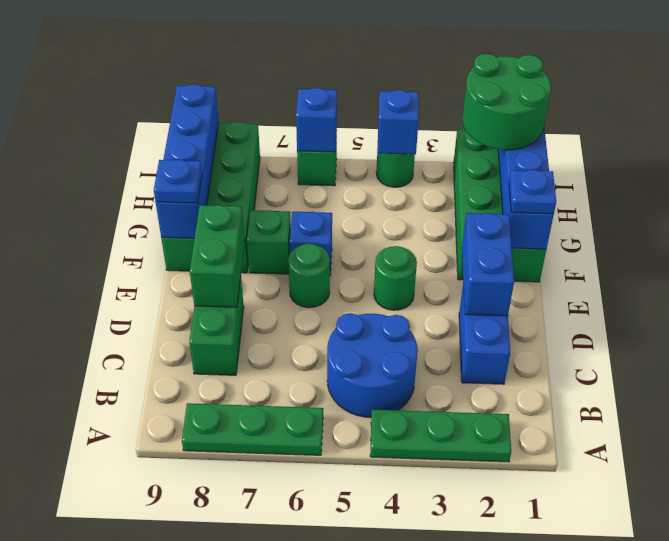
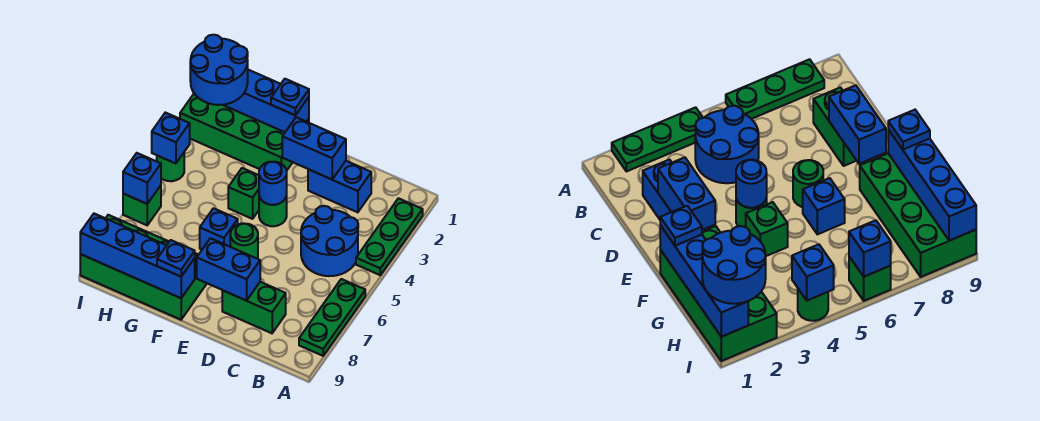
green 1x2 brick [190,205,245,307] -> blue 1x2 brick [197,238,260,301]
none -> blue 1x1 round brick [259,162,287,205]
green 1x1 brick [247,210,291,274] -> green 1x1 brick moved to [228,168,259,219]
green 2x2 round brick [462,54,551,150] -> blue 2x2 round brick [190,35,248,105]

